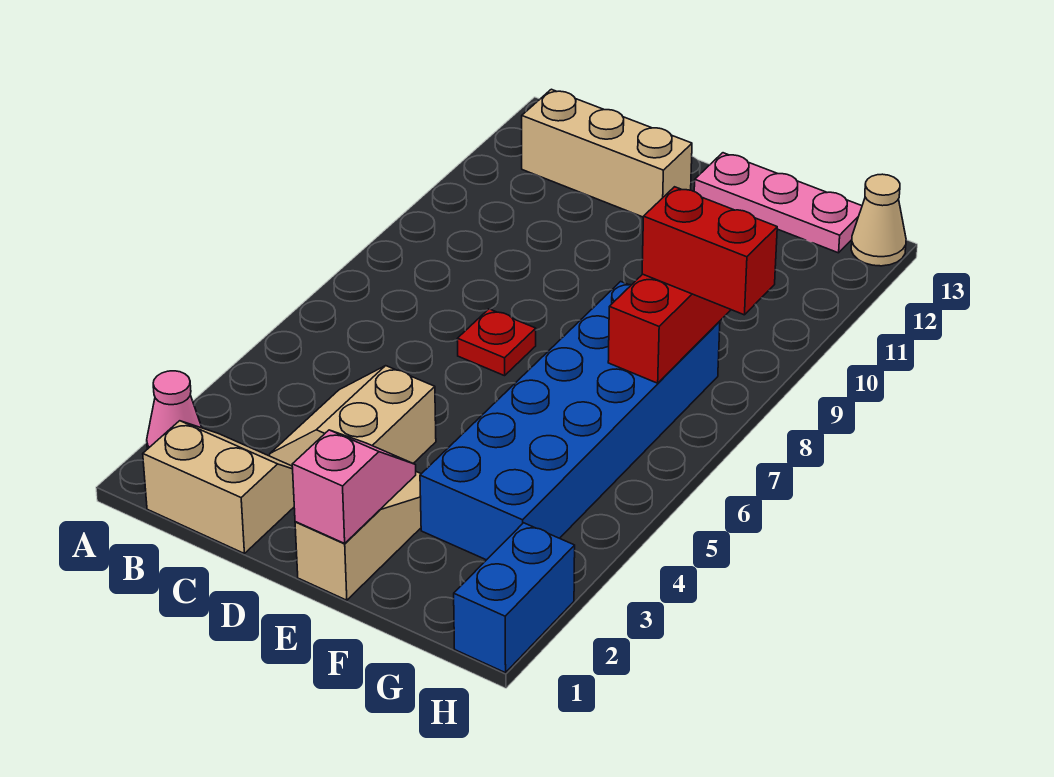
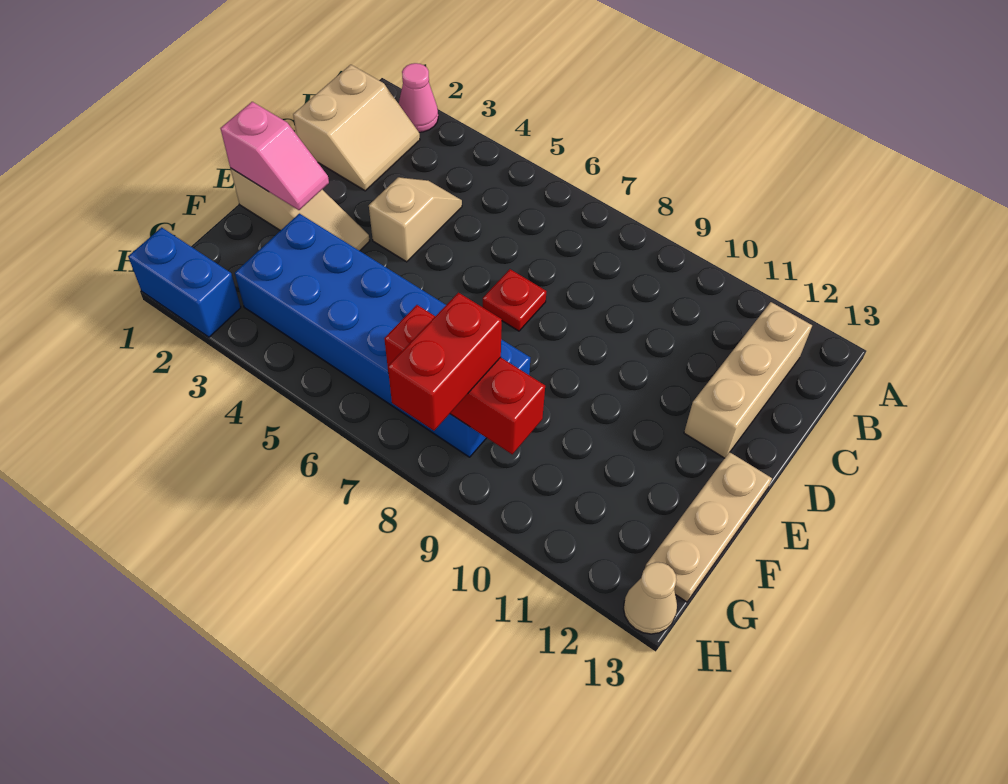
tan 2x2 slope [270,366,436,466] -> tan 1x2 slope [369,177,462,262]
pink 1x3 plate [694,153,862,253] -> tan 1x3 plate [645,452,772,602]

